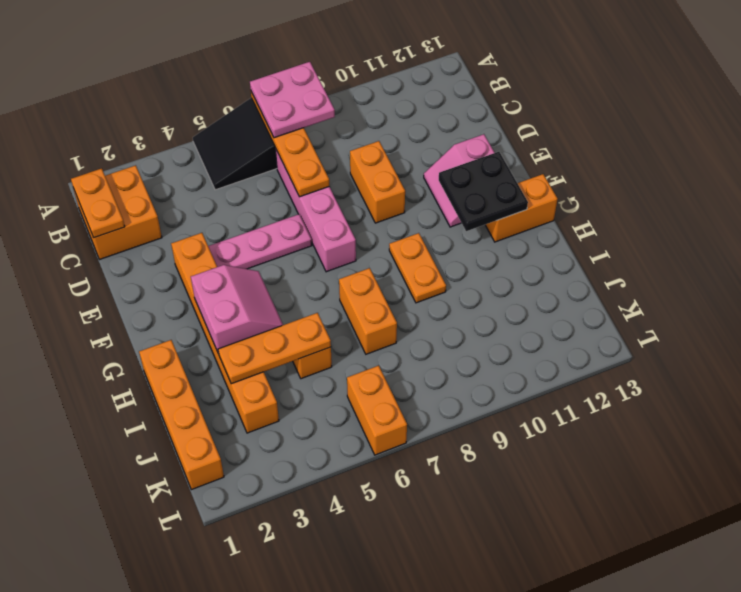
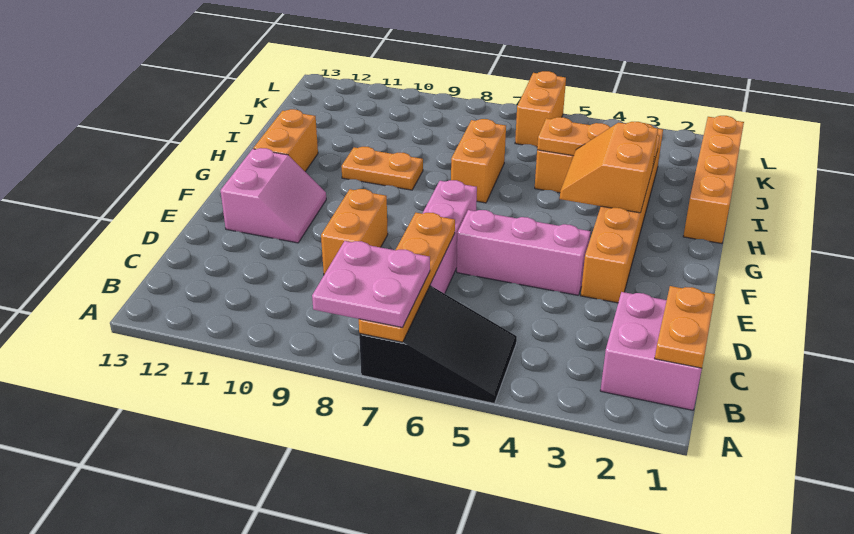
orange 2x2 brick [74,165,162,259] -> pink 2x2 brick [600,292,702,410]
pink 1x3 plate [208,214,312,269] -> pink 1x3 brick [457,210,591,295]
black 2x2 plate [439,152,528,231] -> none
pink 2x2 slope [191,265,283,354] -> orange 2x2 slope [560,122,658,213]
orange 1x2 plate [389,233,446,303] -> orange 1x2 plate turned to [342,147,423,190]
orange 1x2 brick [485,174,558,242] -> orange 1x2 brick turned to [253,109,318,172]

